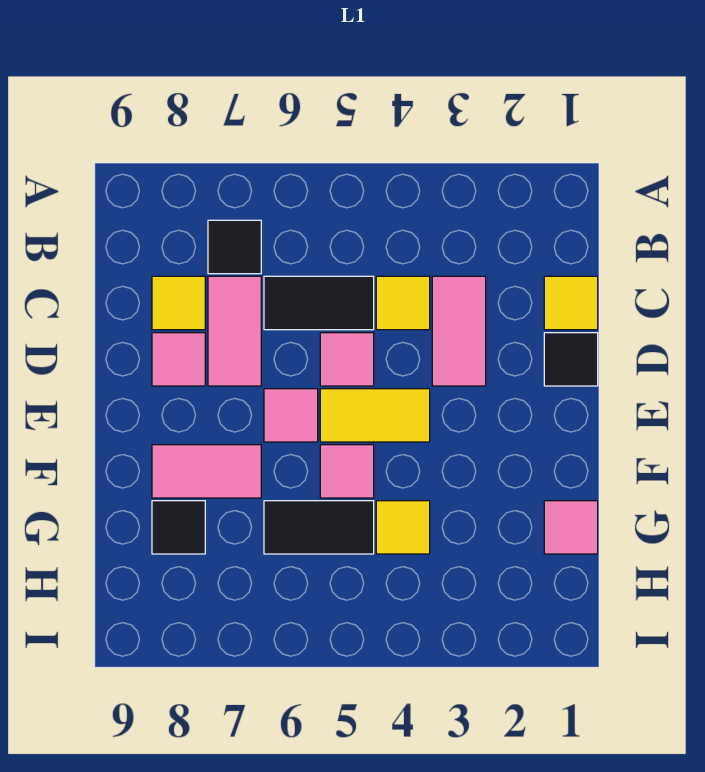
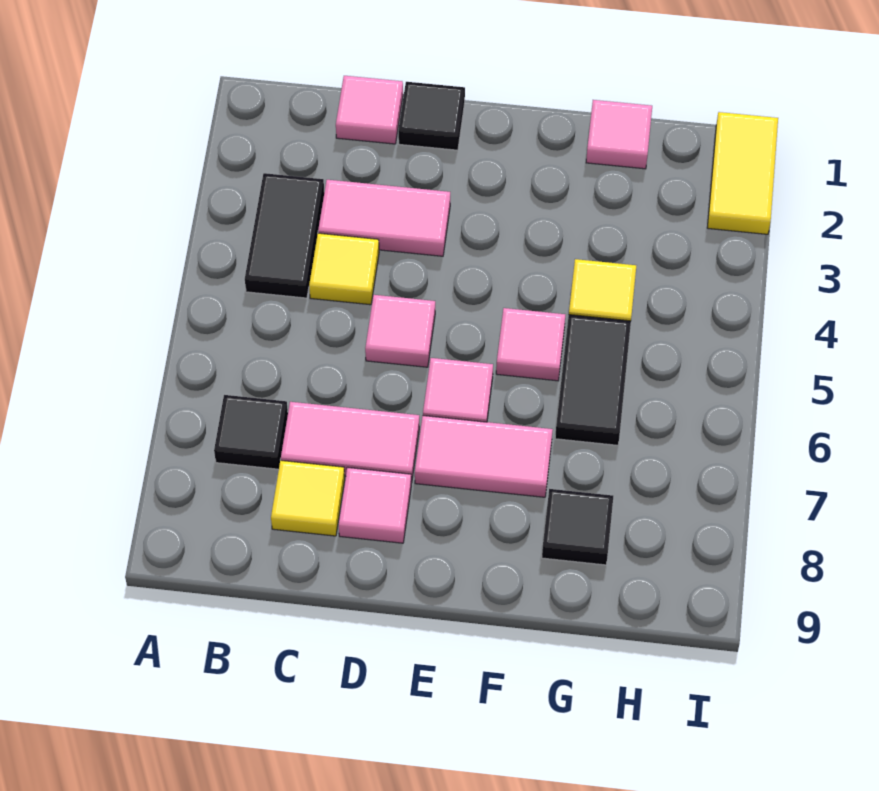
yellow 1x1 tile [544,276,598,330] -> pink 1x1 tile [336,76,403,144]
black 1x2 tile [264,276,374,330] -> black 1x2 tile moved to [245,173,324,298]
yellow 1x2 tile [320,389,430,442] -> yellow 1x2 tile moved to [707,112,778,234]
pink 1x2 tile [152,445,261,498] -> pink 1x2 tile turned to [415,416,553,497]

